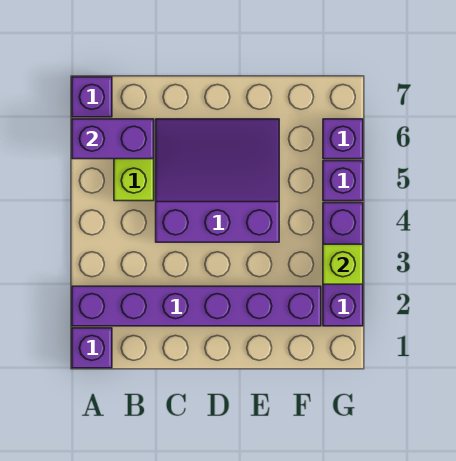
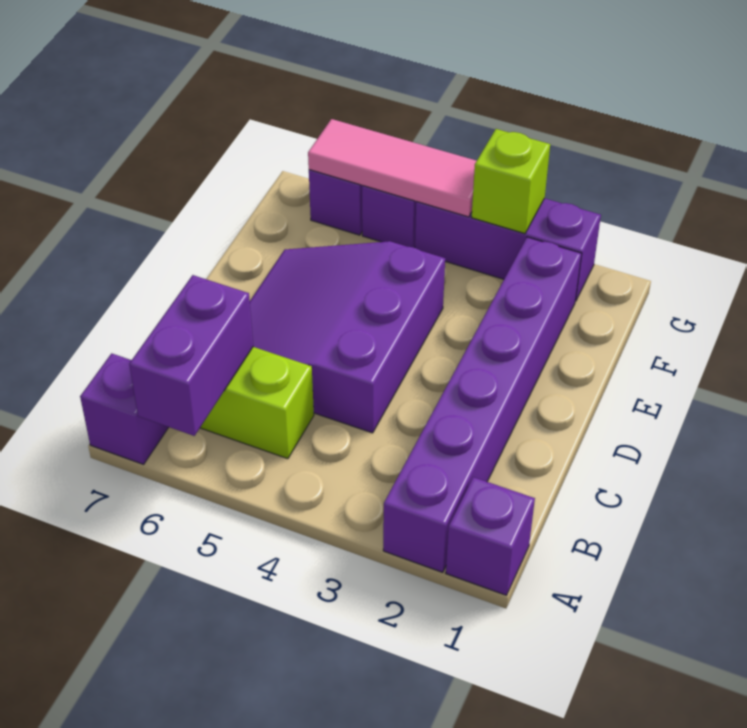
none -> pink 1x3 tile [308,119,476,217]

